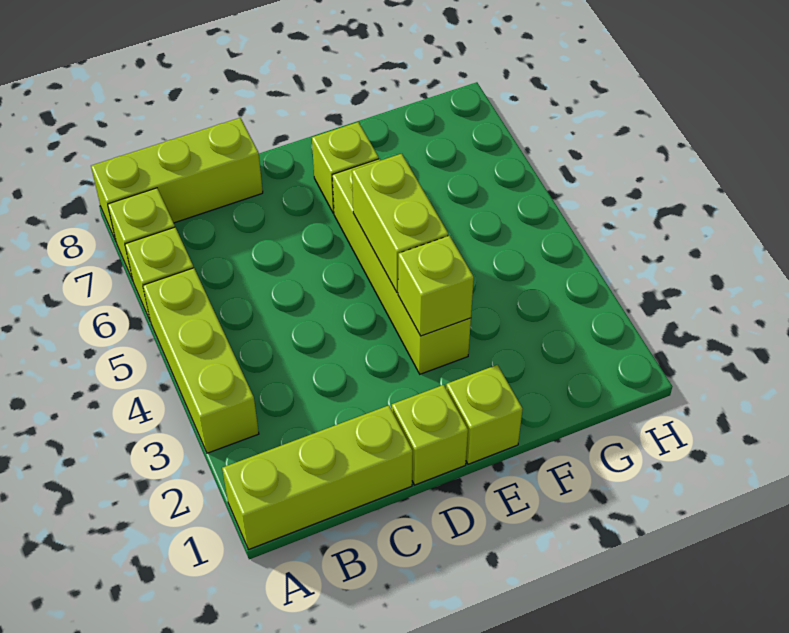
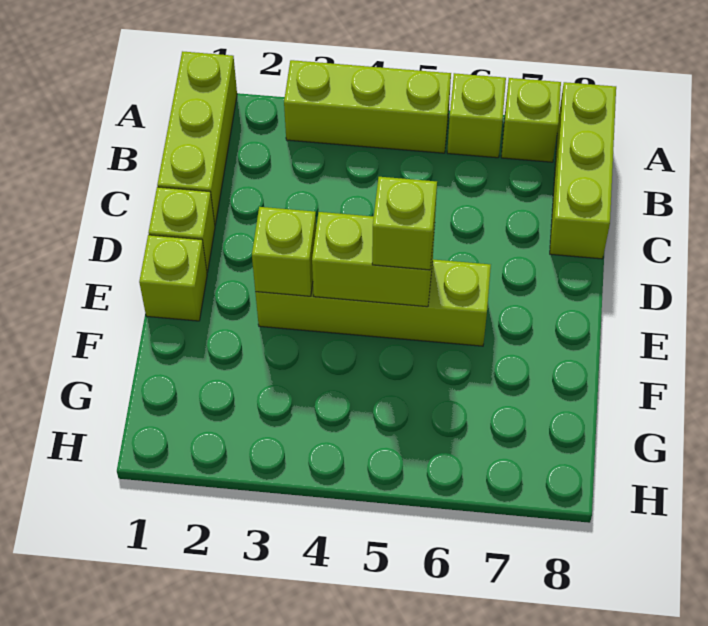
lime 1x1 brick [312,122,379,213] -> lime 1x1 brick moved to [372,177,437,270]

